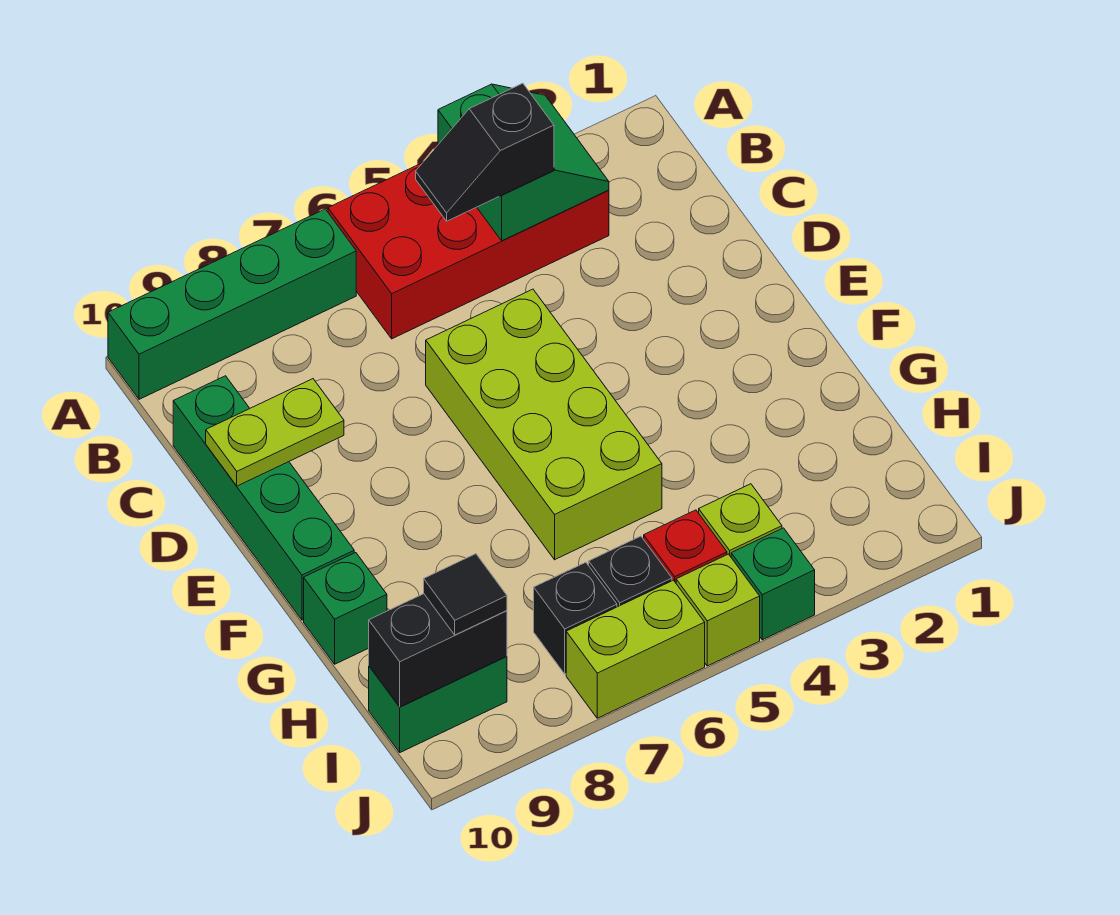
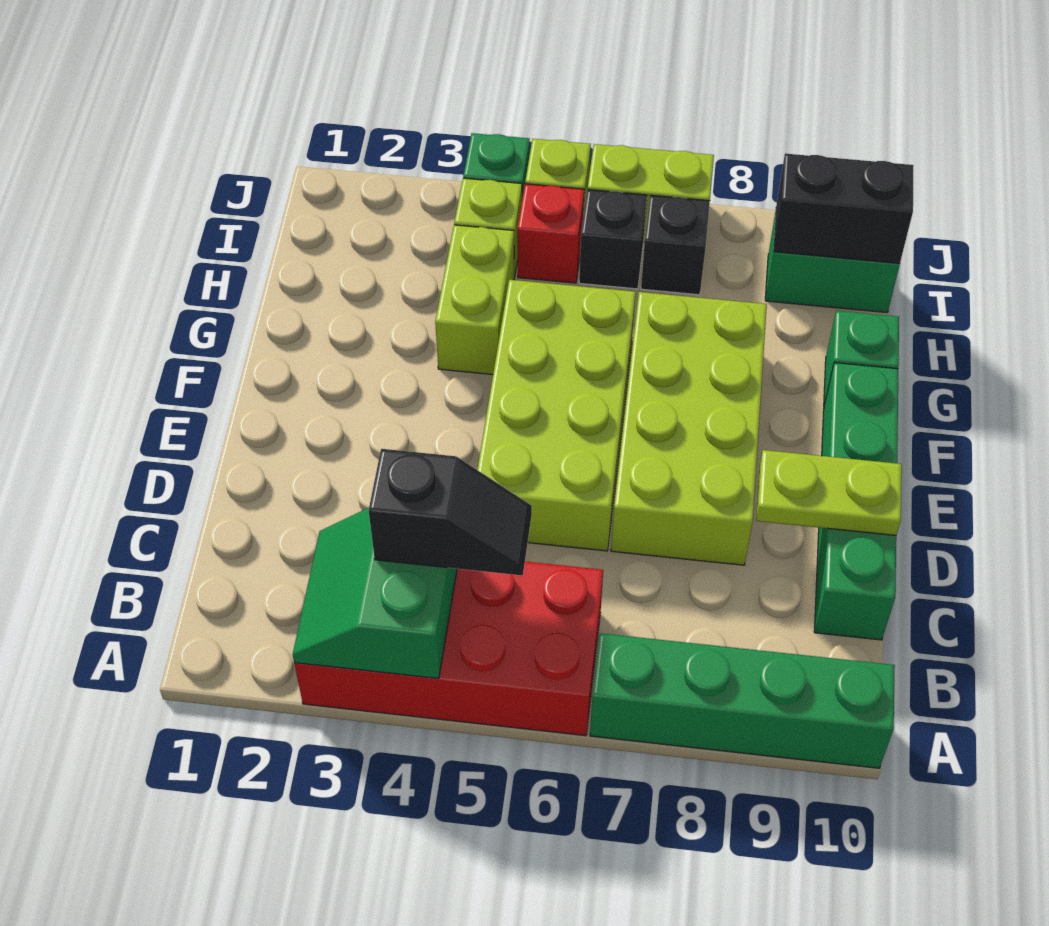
none -> lime 2x4 brick [611,292,767,565]
none -> lime 1x2 brick [435,225,514,375]
black 1x1 tile [424,554,507,635] -> none

